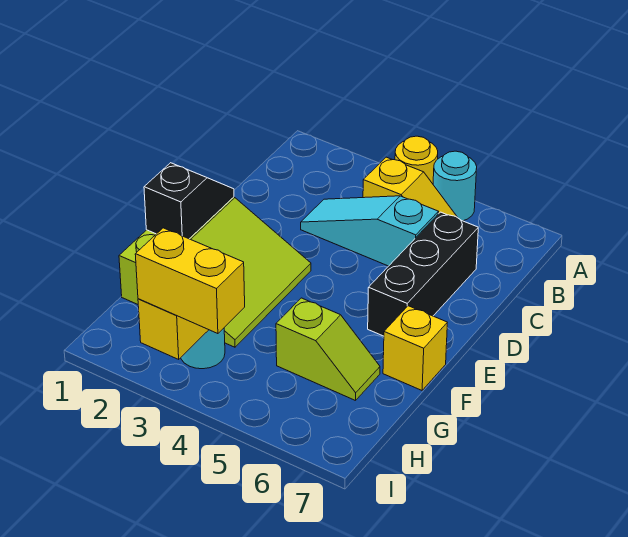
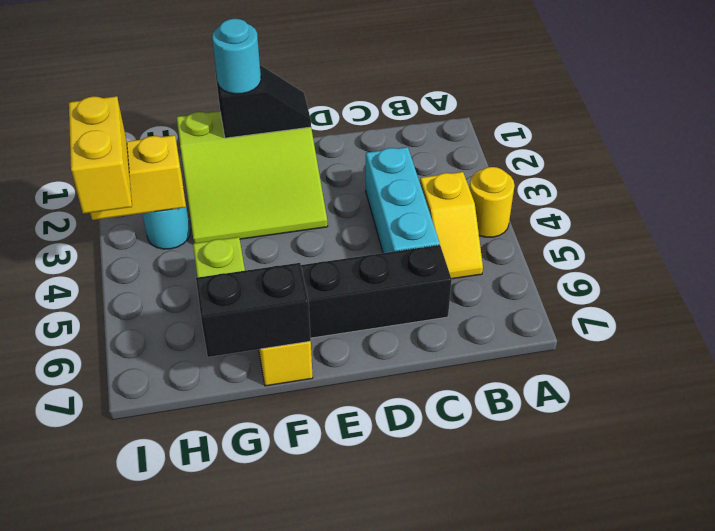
cyan 1x1 round brick [433,151,477,221] -> cyan 1x1 round brick moved to [212,19,261,94]
cyan 1x3 slope [301,196,438,266] -> cyan 1x3 brick [366,147,440,253]
none -> black 1x2 brick [196,263,311,357]

